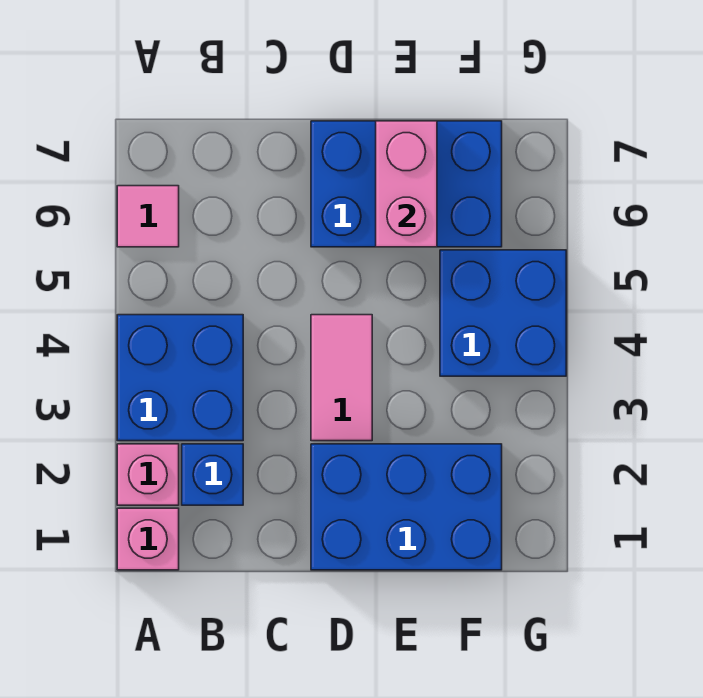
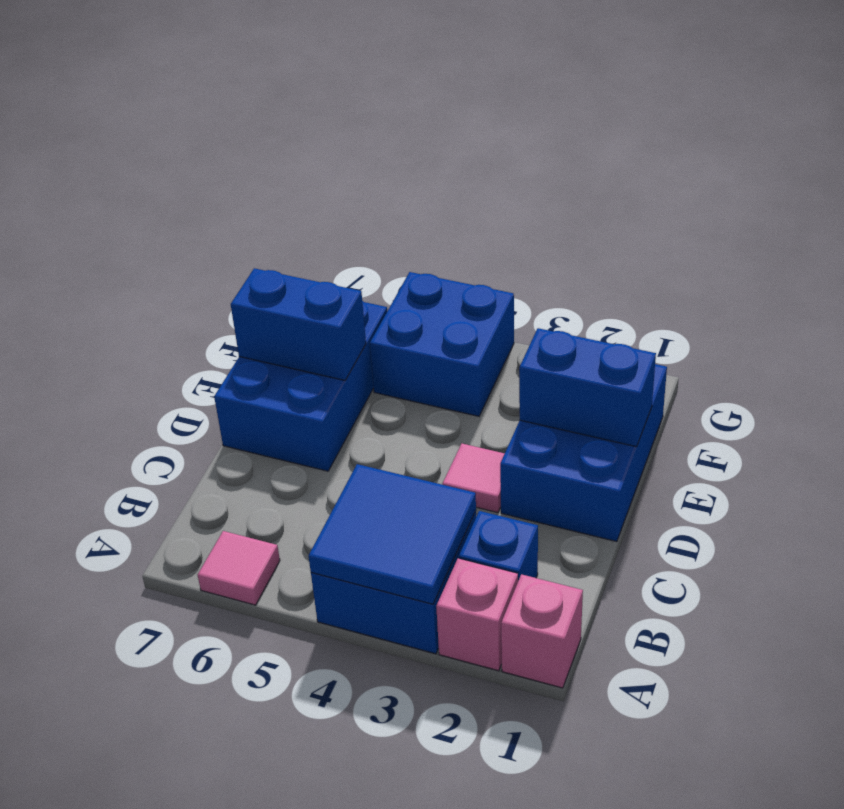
none -> blue 2x2 tile [309,464,476,604]
pink 1x2 tile [311,315,372,441] -> pink 1x1 tile [442,444,505,513]
none -> blue 1x2 brick [519,328,656,447]
pink 1x2 brick [376,121,437,247] -> blue 1x2 brick [231,268,366,380]

